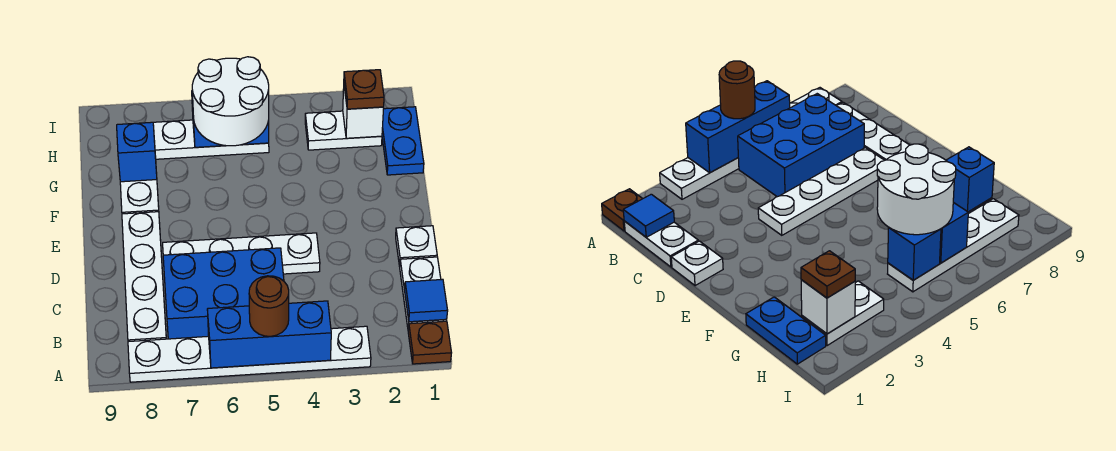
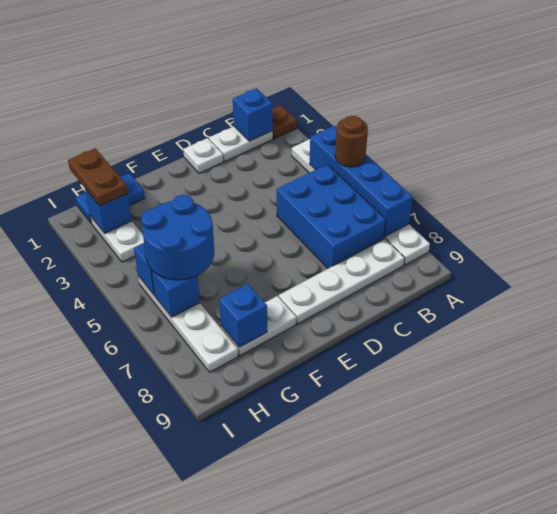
blue 1x3 brick [207,301,331,368] -> blue 1x4 brick [309,126,413,236]
blue 1x1 tile [405,279,448,322] -> blue 1x1 brick [233,88,273,141]
white 1x4 plate [163,233,320,274] -> none
white 2x2 round brick [192,57,269,146] -> blue 2x2 round brick [141,195,214,280]
white 1x1 brick [343,88,384,138] -> blue 1x1 brick [85,189,132,233]
brown 1x1 plate [344,70,384,109] -> brown 1x2 plate [68,148,128,206]

